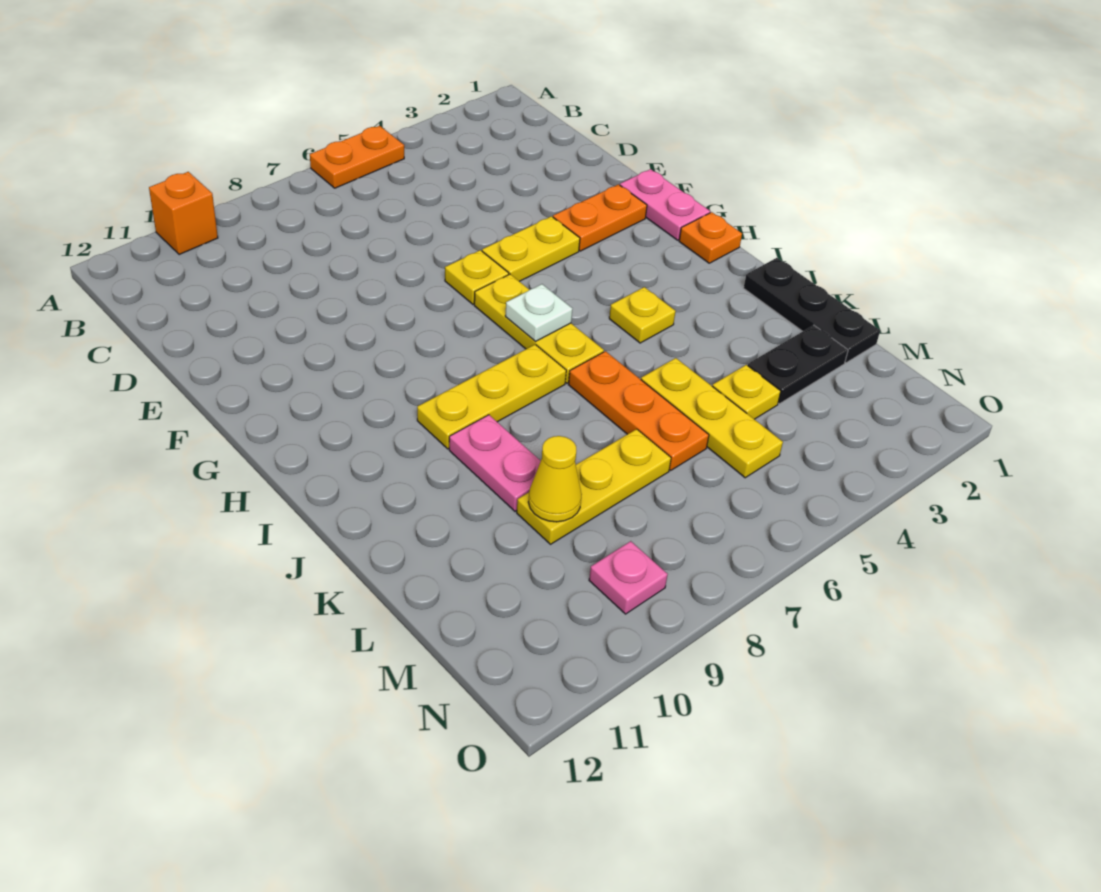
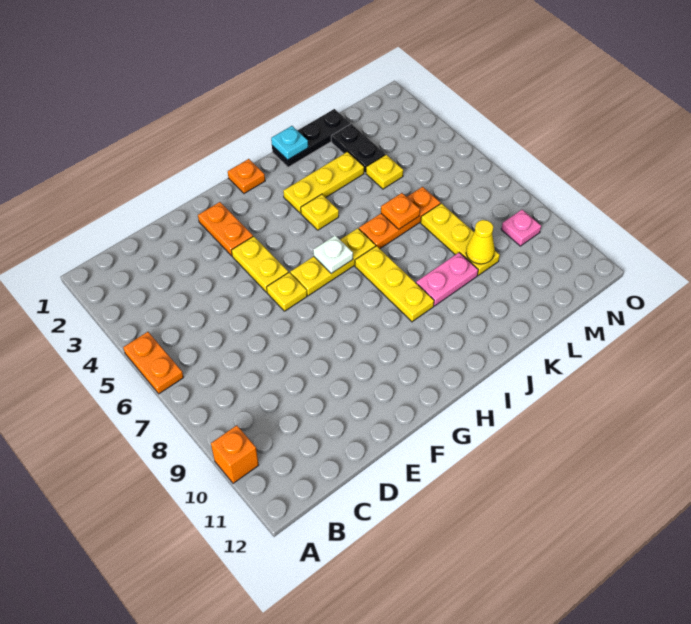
pink 1x2 plate [620,169,710,240] -> none
none -> cyan 1x1 plate [271,126,308,160]
yellow 1x3 plate [641,358,783,478] -> yellow 1x3 plate moved to [283,152,364,213]
none -> orange 1x1 plate [381,193,420,229]

